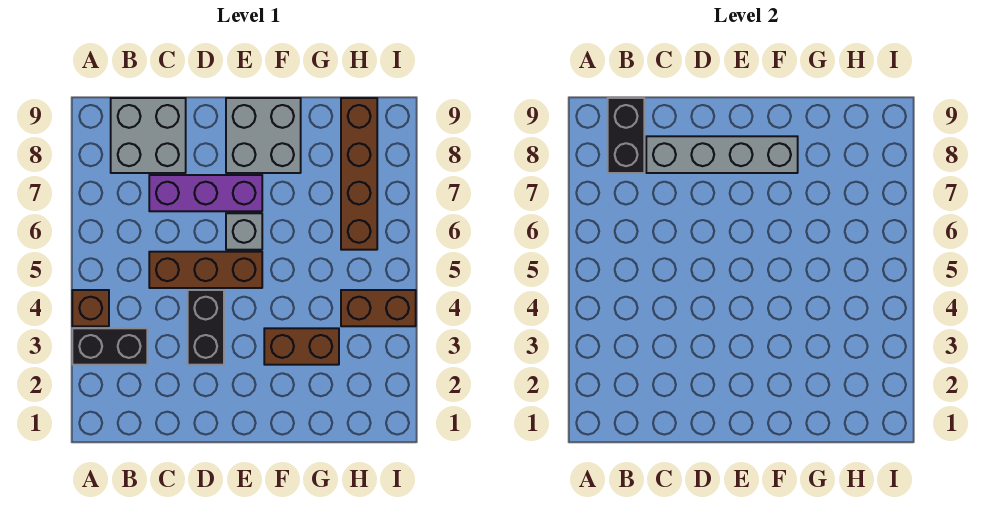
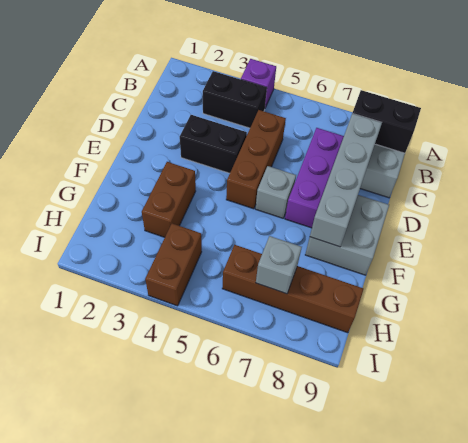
black 1x2 brick [72,328,147,365] -> black 1x2 brick turned to [203,71,267,128]
brown 1x1 brick [72,290,109,326] -> purple 1x1 brick [241,59,276,107]
none -> grey 1x1 brick [256,236,302,294]

